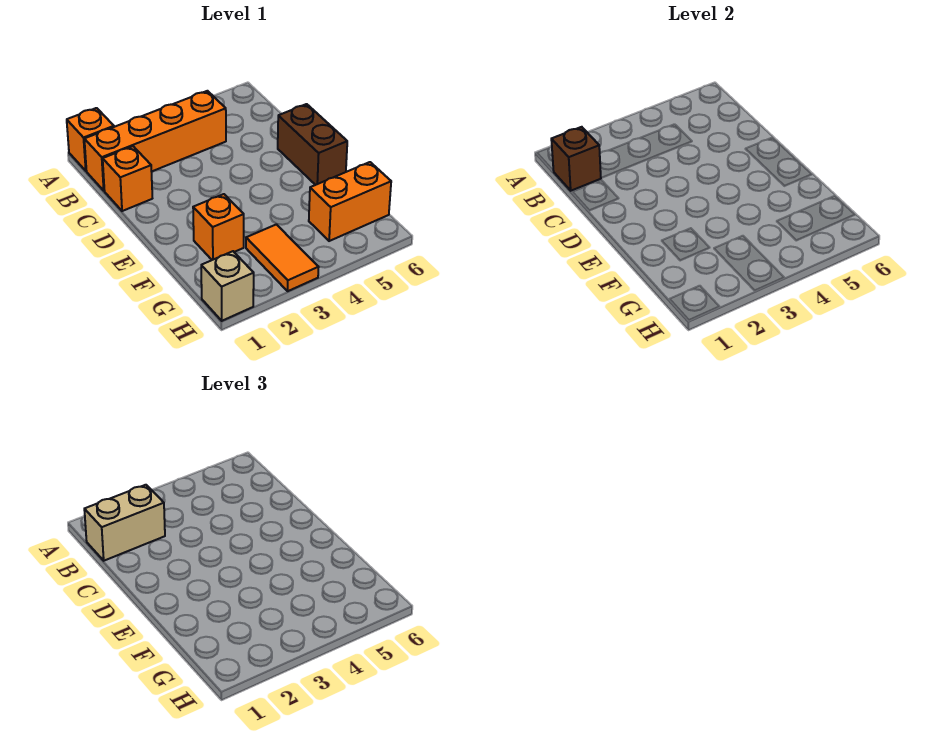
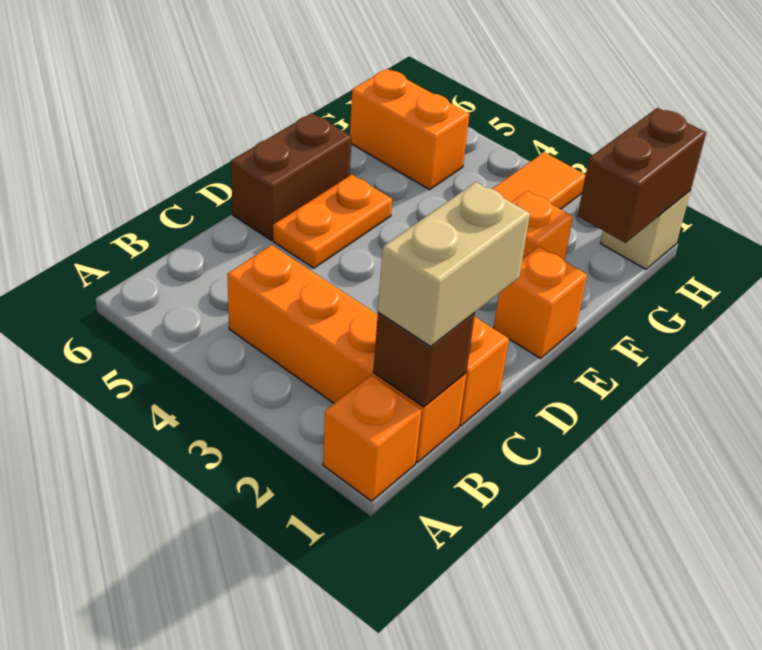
tan 1x2 brick [84,485,165,561] -> tan 1x2 brick turned to [378,182,530,346]
none -> orange 1x2 plate [273,175,392,268]
none -> orange 1x1 brick [494,246,587,359]
none -> brown 1x2 brick [577,108,706,243]

